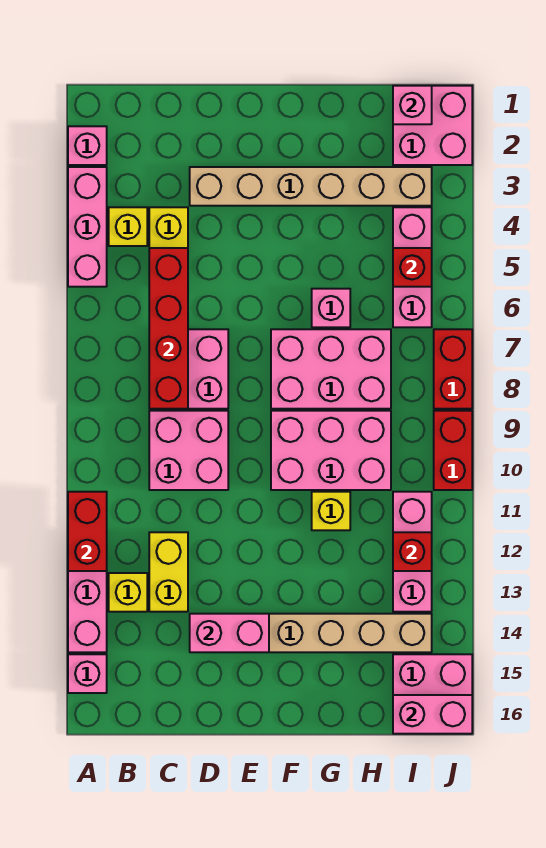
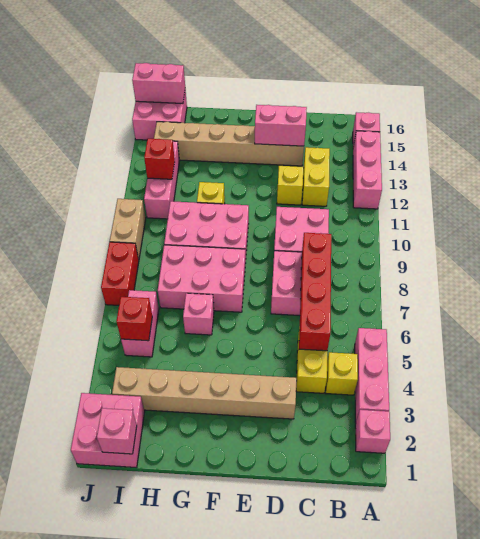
red 1x2 brick [68,492,107,571] -> none
yellow 1x1 brick [109,573,147,612] -> yellow 1x1 brick moved to [277,166,303,205]
pink 1x3 brick [393,207,432,327] -> pink 1x2 brick [121,290,159,357]
red 1x2 brick [434,411,472,490] -> tan 1x2 brick [110,199,146,259]

